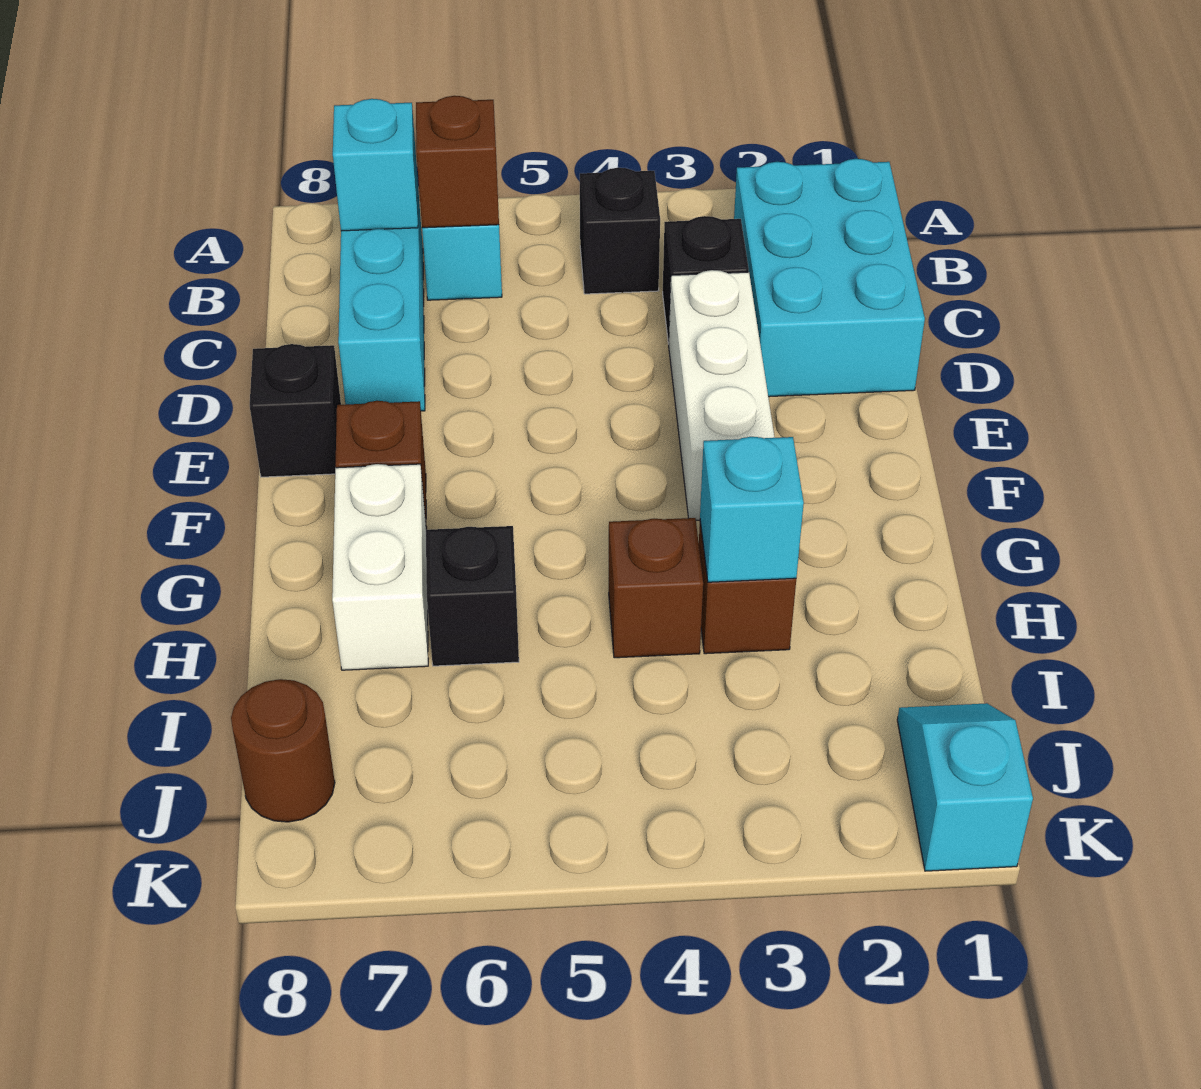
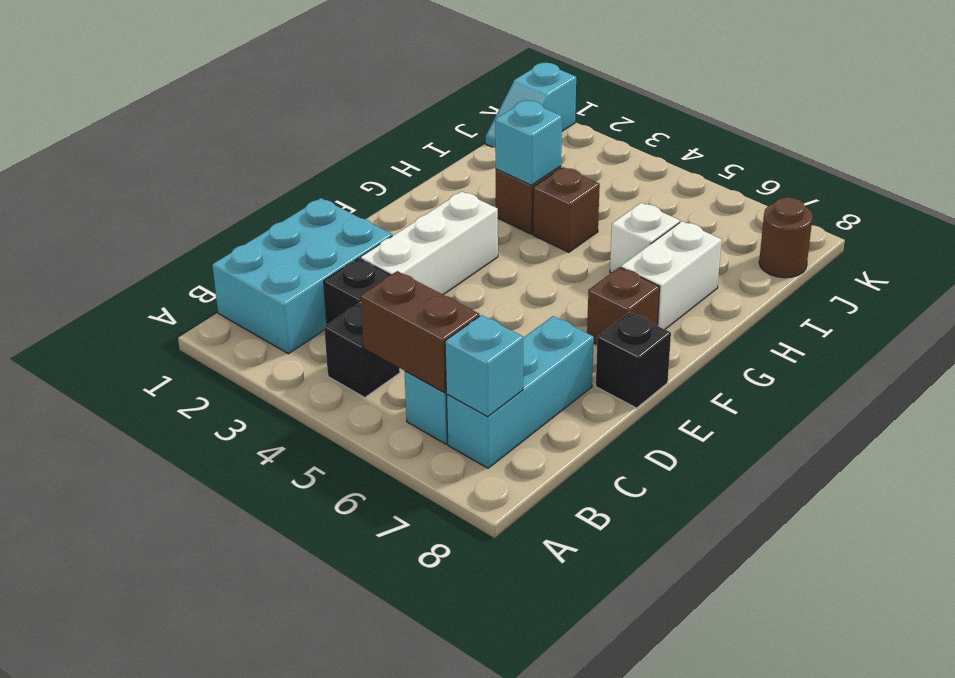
brown 1x1 brick [416,96,499,228] -> brown 1x2 brick [361,271,479,393]
black 1x1 brick [426,526,519,666] -> white 1x1 brick [610,203,680,273]

